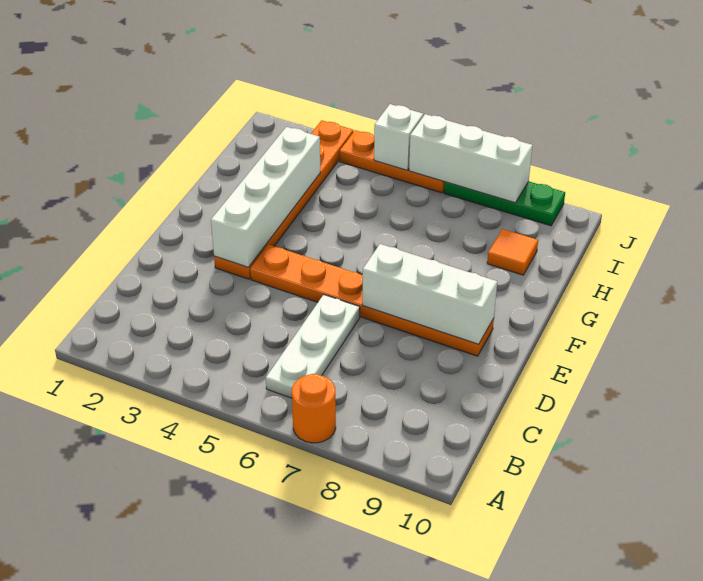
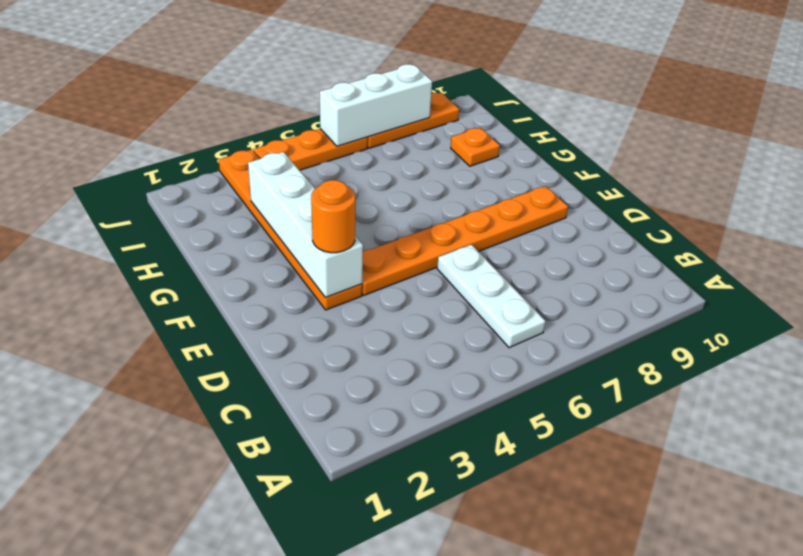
orange 1x1 round brick [292,374,336,443] -> orange 1x1 round brick moved to [311,180,355,253]
white 1x3 brick [362,244,497,344] -> none
orange 1x1 tile [487,229,538,275] -> orange 1x1 plate [451,128,500,166]
white 1x1 brick [374,104,423,170] -> none
green 1x3 plate [444,181,565,226] -> orange 1x3 plate [367,93,459,148]

